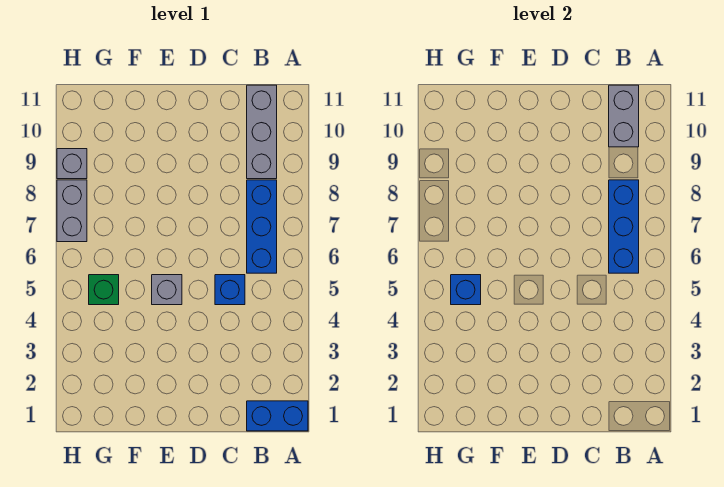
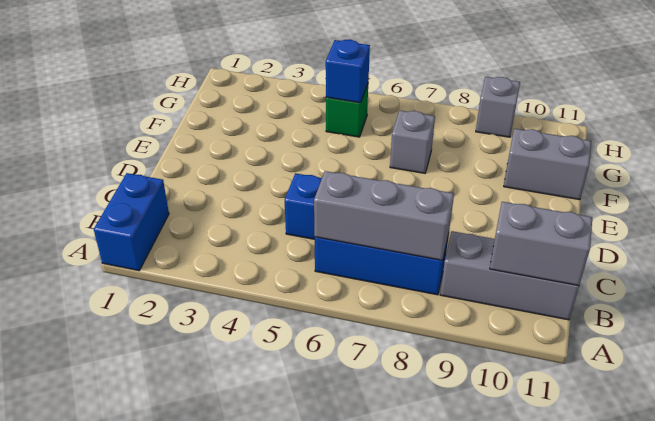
blue 1x3 brick [609,180,639,273] -> grey 1x3 brick [314,171,454,260]
grey 1x1 brick [152,275,182,305] -> grey 1x1 brick moved to [390,110,435,173]
grey 1x2 brick [57,180,87,242] -> grey 1x2 brick moved to [504,129,591,200]

